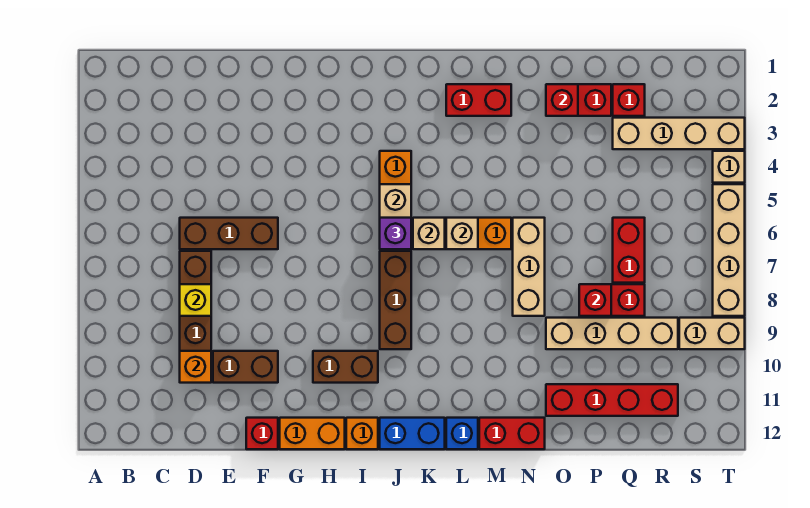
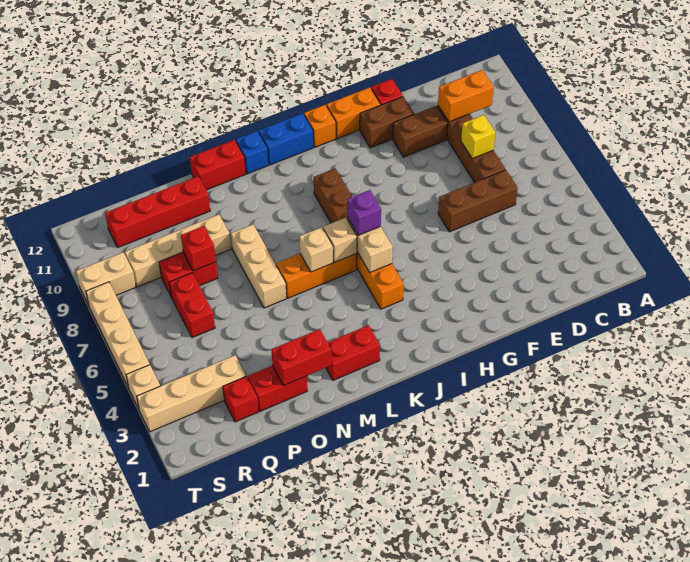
orange 1x1 brick [180,351,211,383] -> orange 1x2 brick [438,70,494,122]
brown 1x2 brick [313,351,378,383] -> brown 1x2 brick moved to [360,97,414,148]
red 1x1 brick [546,84,578,116] -> red 1x2 brick [271,329,331,386]

